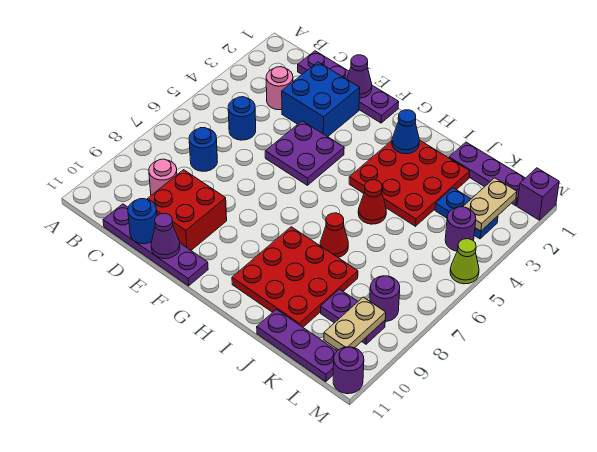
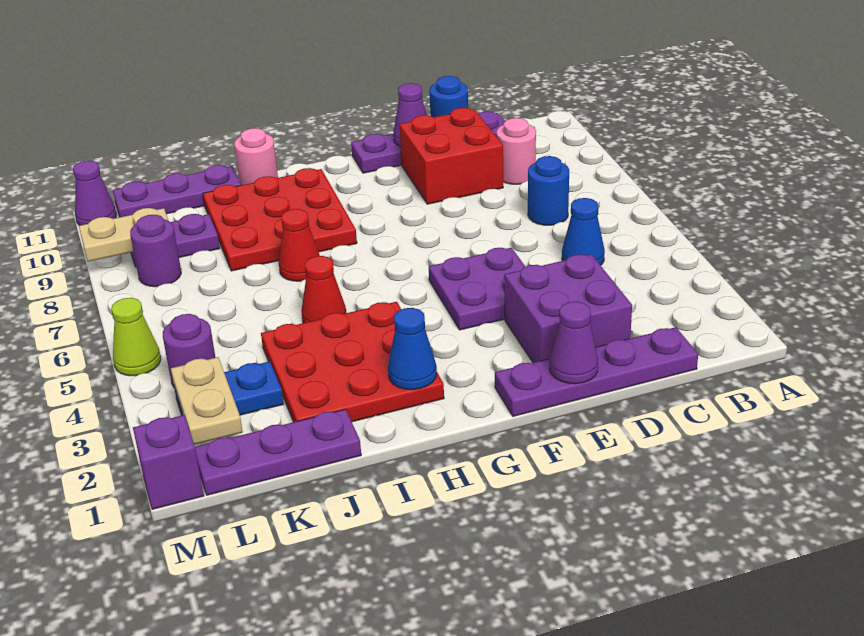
pink 1x1 round brick [266,67,293,110] -> pink 1x1 round brick moved to [234,128,278,185]
blue 1x1 round brick [228,97,256,140] -> blue 1x1 cone [562,198,605,265]
blue 2x2 brick [282,62,360,137] -> purple 2x2 brick [504,254,632,363]
tan 1x2 plate [324,297,386,350] -> tan 1x2 plate turned to [79,208,169,262]
purple 1x1 round brick [333,347,364,394] -> purple 1x1 cone [73,161,116,226]

